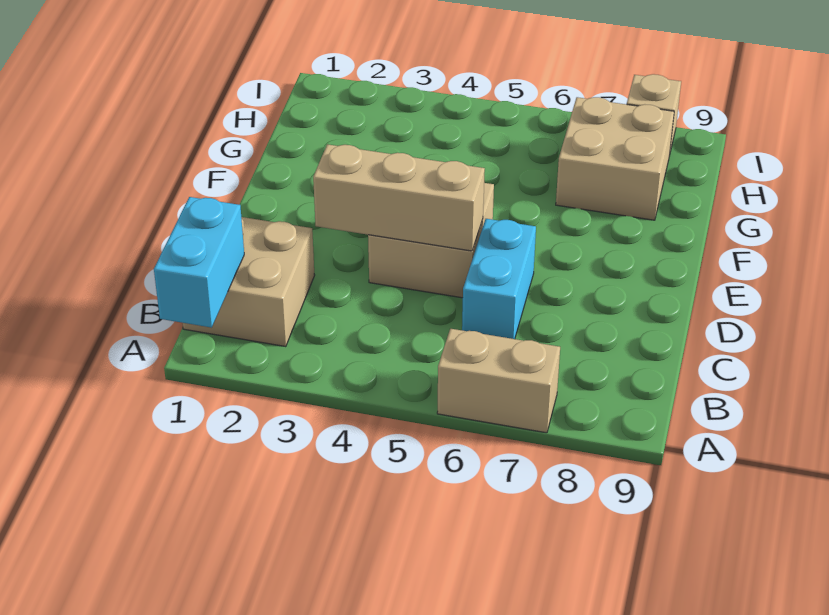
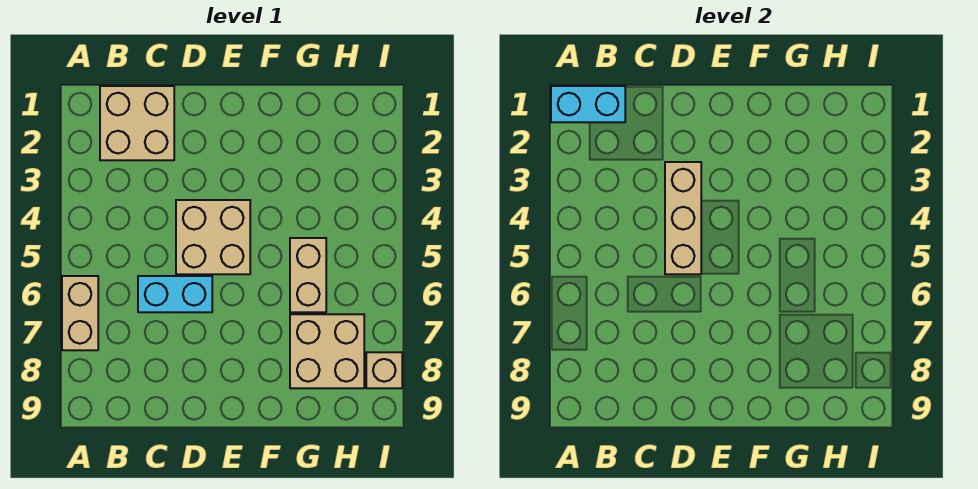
none -> tan 1x2 brick [290,238,326,312]

